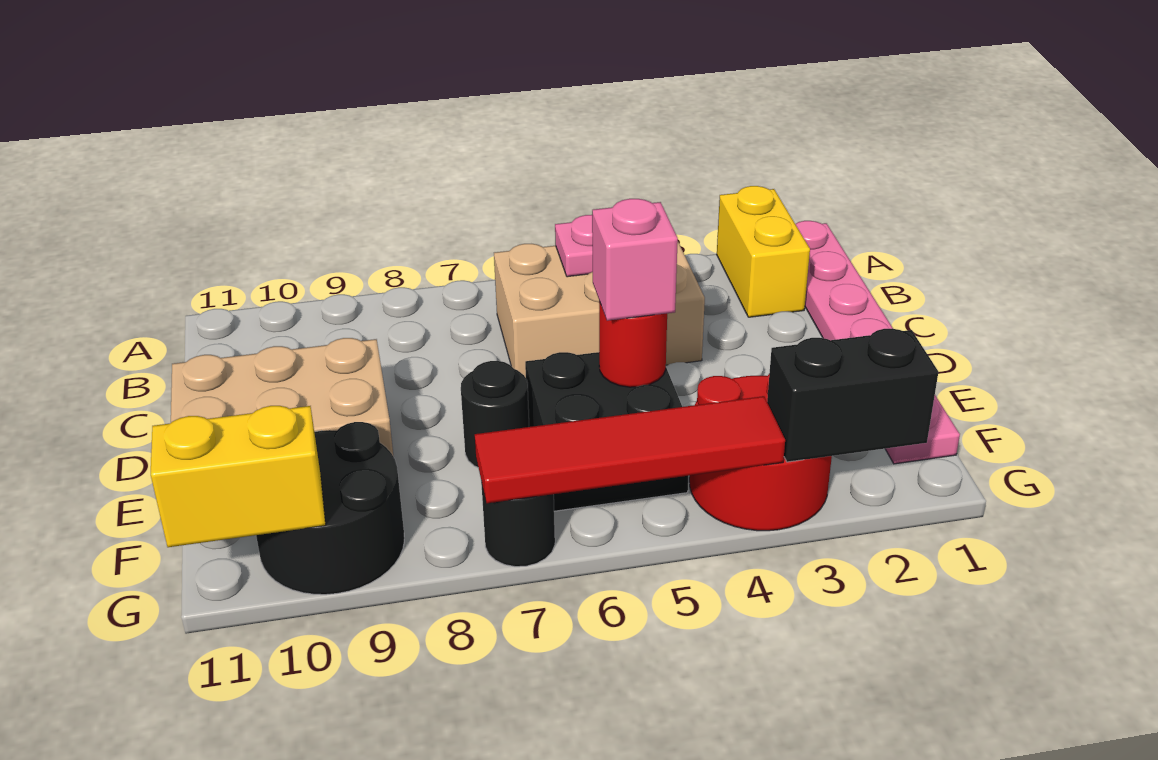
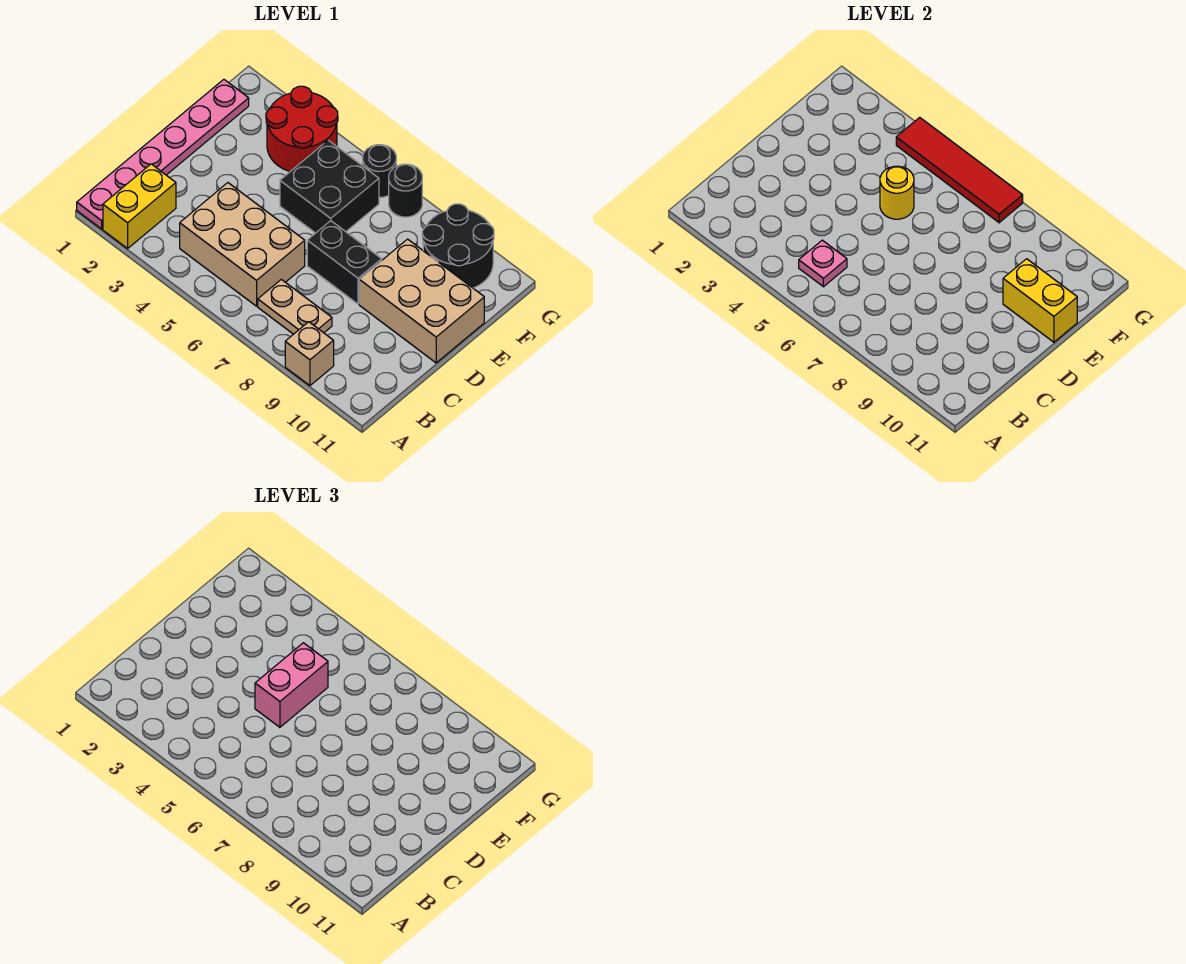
none -> tan 1x1 brick [285,322,334,386]
none -> tan 1x2 plate [258,279,332,334]
red 1x1 round brick [599,301,667,387] -> yellow 1x1 round brick [880,166,914,219]
pink 1x1 brick [592,199,678,321] -> pink 1x2 brick [255,643,328,727]
black 1x1 round brick [461,361,529,467] -> black 1x1 round brick moved to [363,145,396,197]
black 1x2 brick [767,329,938,462] -> black 1x2 brick moved to [307,221,382,304]
yellow 1x2 brick [151,406,326,547] -> yellow 1x2 brick moved to [1003,259,1077,342]

